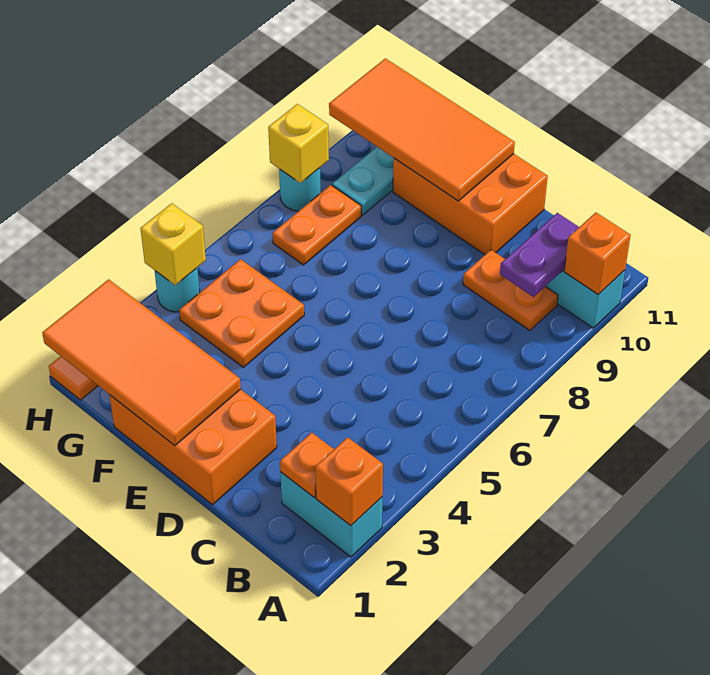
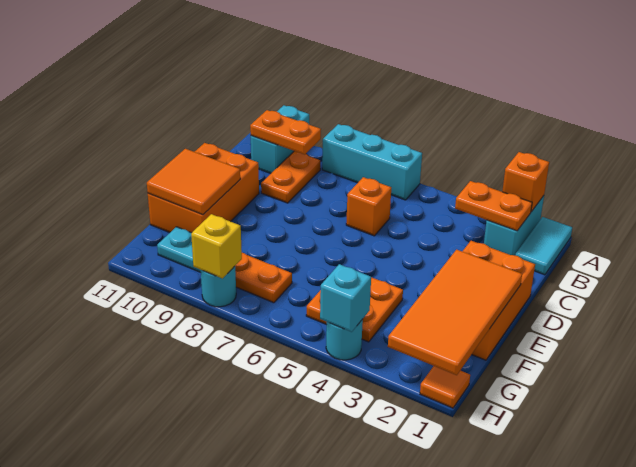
none -> cyan 1x2 tile [515,217,572,275]
none -> cyan 1x3 brick [322,124,422,200]
orange 1x1 brick [564,213,631,295] -> orange 1x1 brick moved to [346,177,391,236]
orange 1x1 plate [280,433,334,497] -> orange 1x2 plate [455,181,532,231]
purple 1x2 plate [500,213,579,297] -> orange 1x2 plate [250,110,321,155]
orange 2x4 tile [329,58,515,201] -> orange 2x2 tile [147,149,240,215]
yellow 1x1 brick [140,203,206,285] -> cyan 1x1 brick [320,264,371,332]

